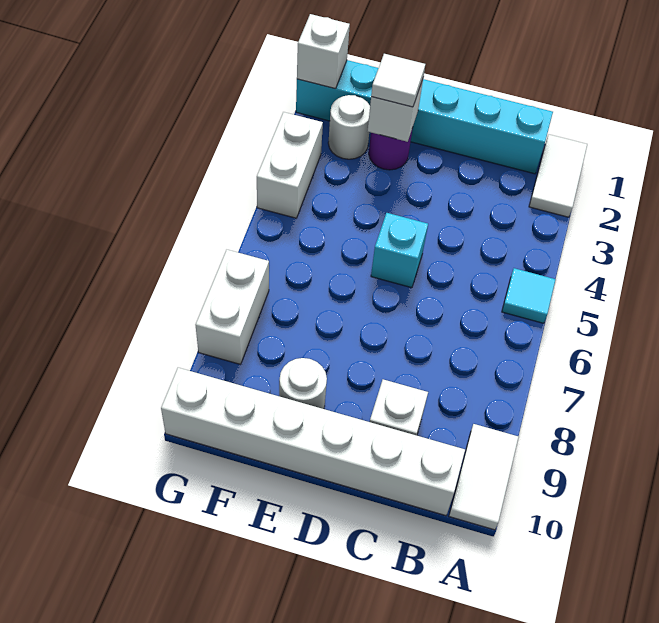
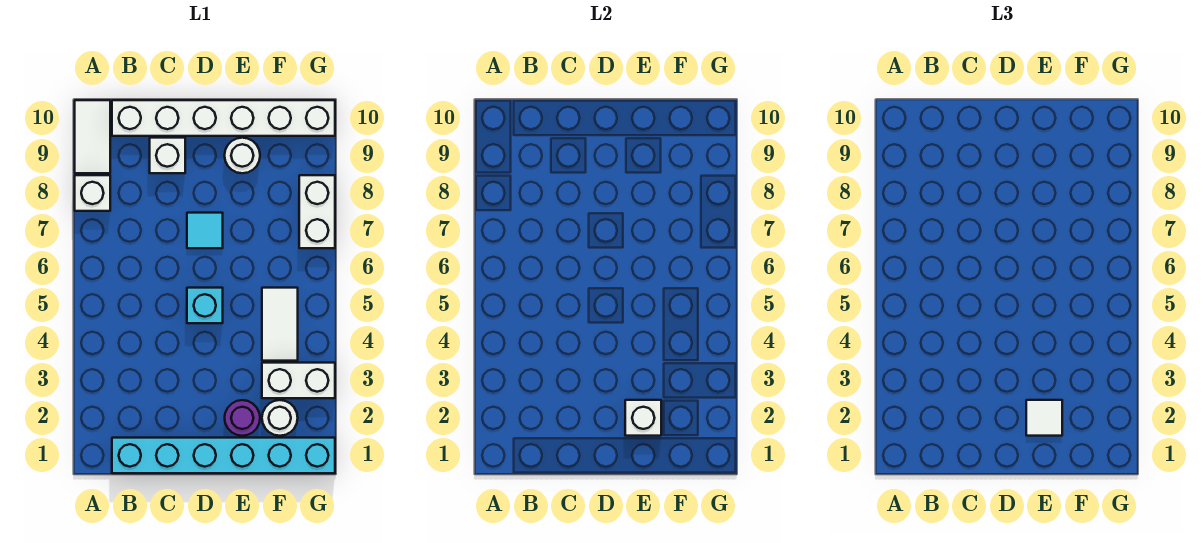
white 1x2 tile [529,134,587,217] -> white 1x2 tile moved to [262,288,298,361]
cyan 1x1 tile [502,268,556,323] -> cyan 1x1 tile moved to [187,213,223,248]
white 1x1 brick [297,14,350,89] -> white 1x1 brick moved to [75,175,110,211]
white 1x2 brick [257,112,323,218] -> white 1x2 brick turned to [262,363,335,398]

